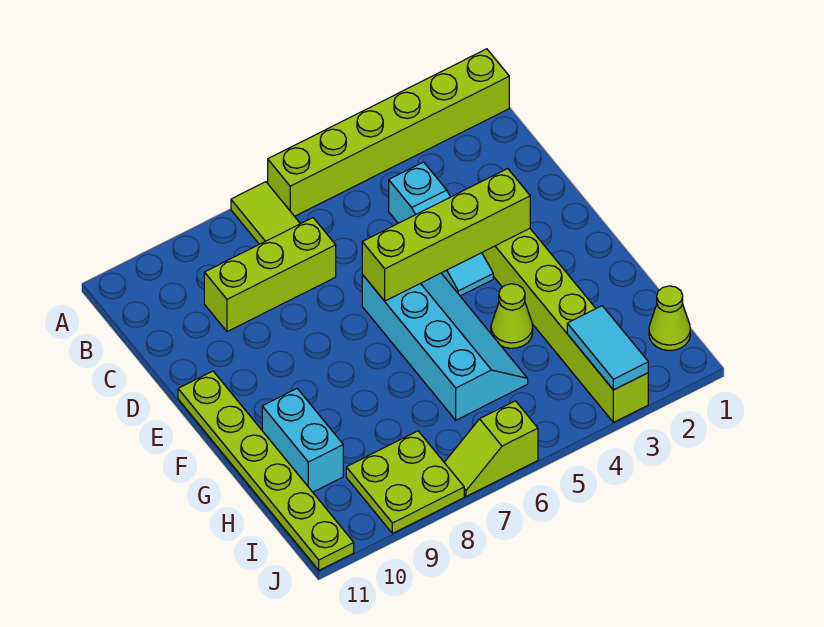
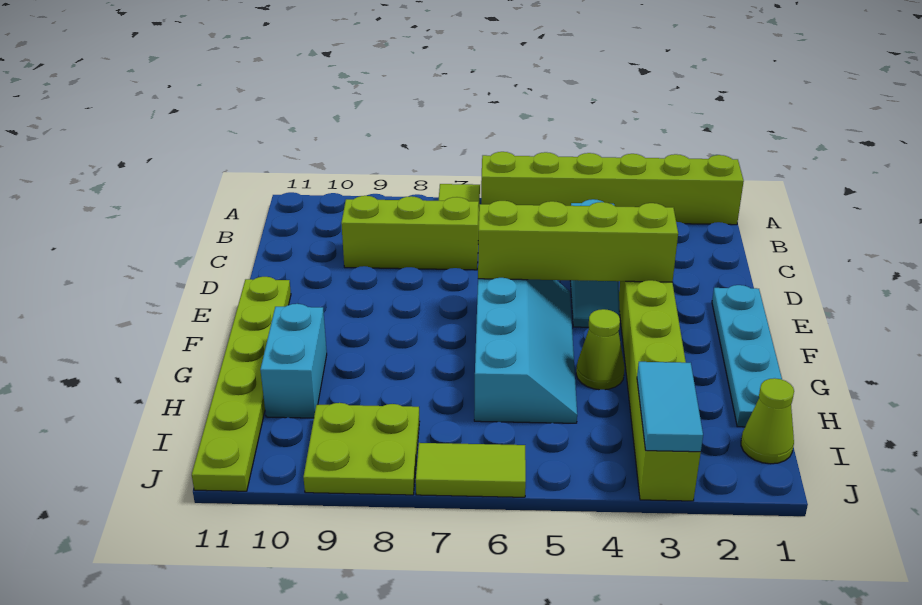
none -> cyan 1x4 plate [712,285,782,427]
lime 1x2 slope [444,401,538,496] -> lime 1x2 tile [416,443,526,497]

